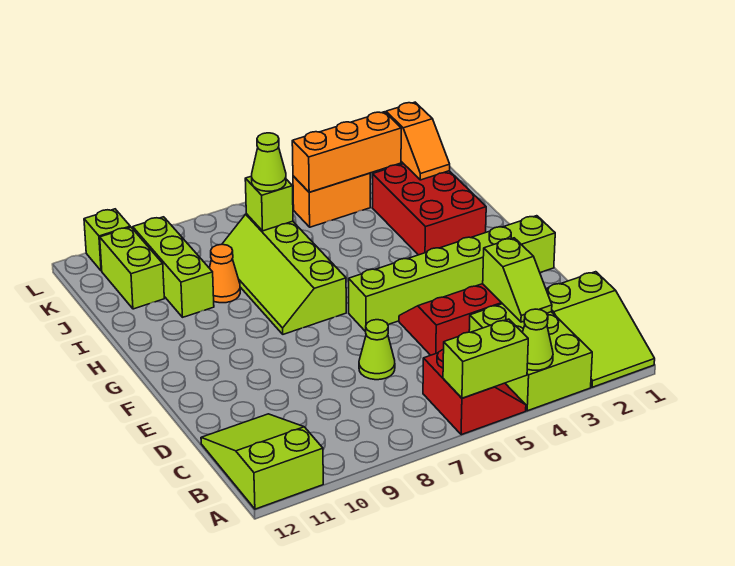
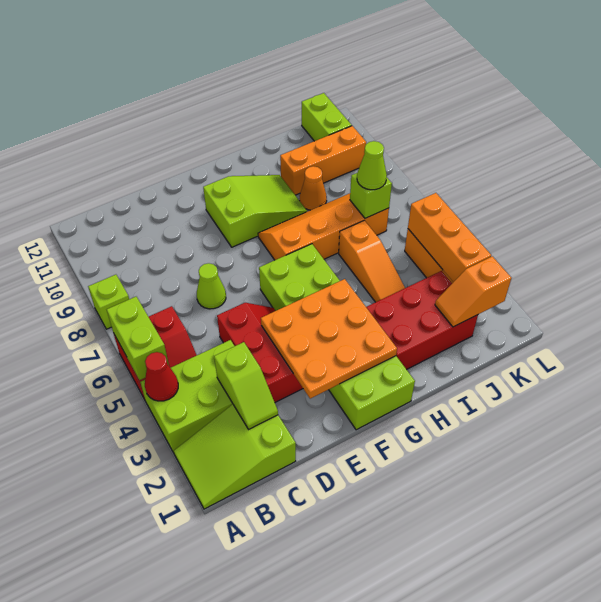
lime 1x1 cone [522,309,553,370] -> red 1x1 cone [145,352,178,401]
lime 2x3 slope [201,414,323,509] -> lime 2x3 slope moved to [203,175,307,247]
lime 1x2 slope [483,238,552,322] -> lime 1x2 slope turned to [214,342,278,429]
none -> orange 3x3 plate [261,279,397,399]
lime 1x6 brick [349,216,555,332] -> lime 2x6 brick [259,244,415,430]
lime 2x4 slope [222,214,346,334] -> orange 2x4 slope [258,193,389,260]
none -> orange 1x3 slope [339,220,405,302]
lime 1x3 brick [133,217,214,317] -> orange 1x3 brick [280,126,366,195]
lime 1x2 brick [100,227,164,309] -> lime 1x2 brick turned to [302,93,352,141]
lime 1x1 brick [84,209,130,271] -> lime 1x1 brick moved to [88,275,129,329]

